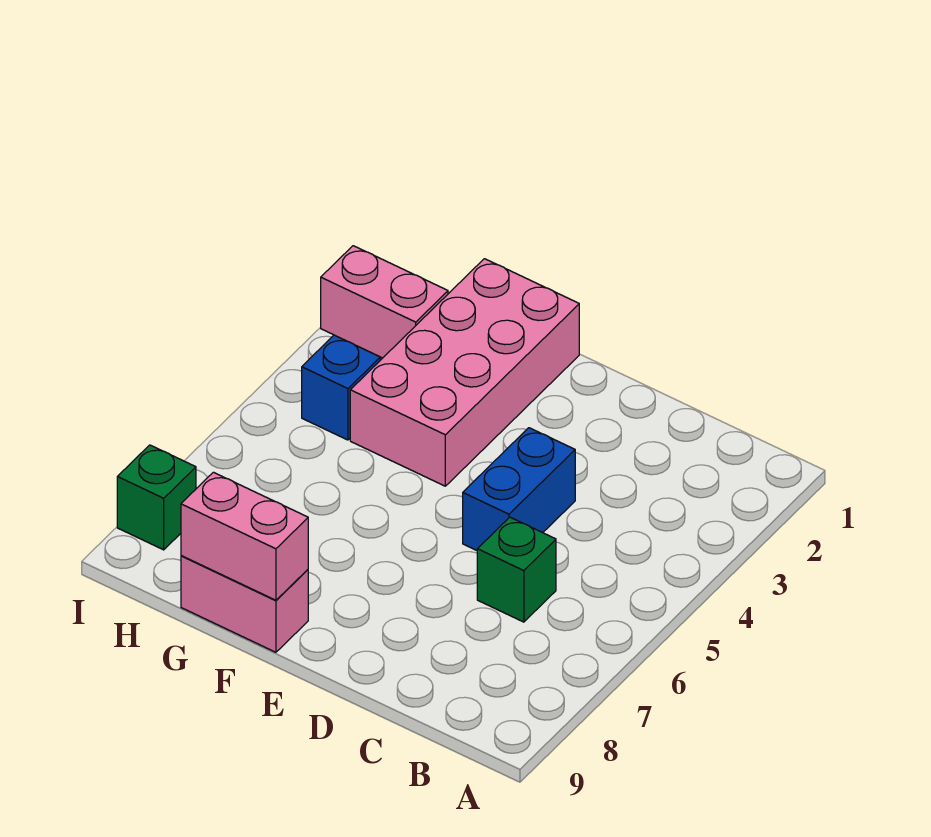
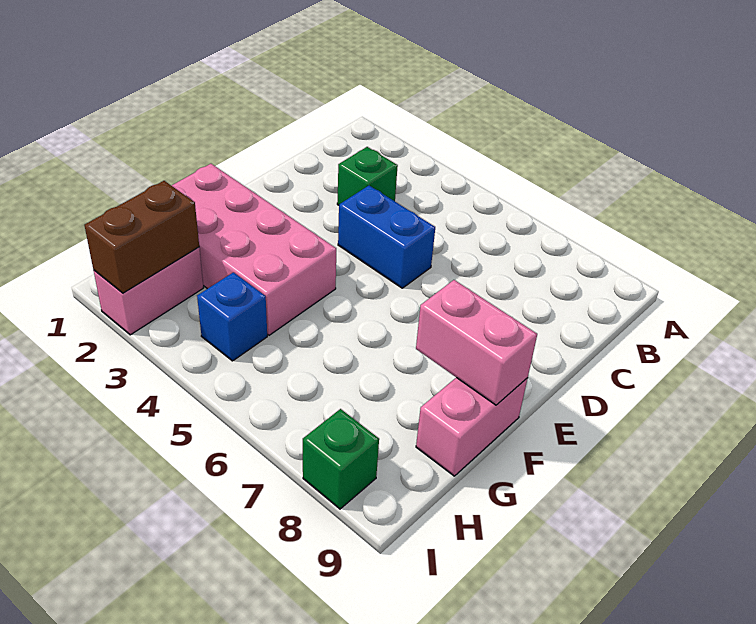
green 1x1 brick [477,517,556,622] -> green 1x1 brick moved to [337,147,398,205]
pink 1x2 brick [181,472,308,600] -> pink 1x2 brick turned to [416,280,537,405]
none -> brown 1x2 brick [84,181,199,293]

